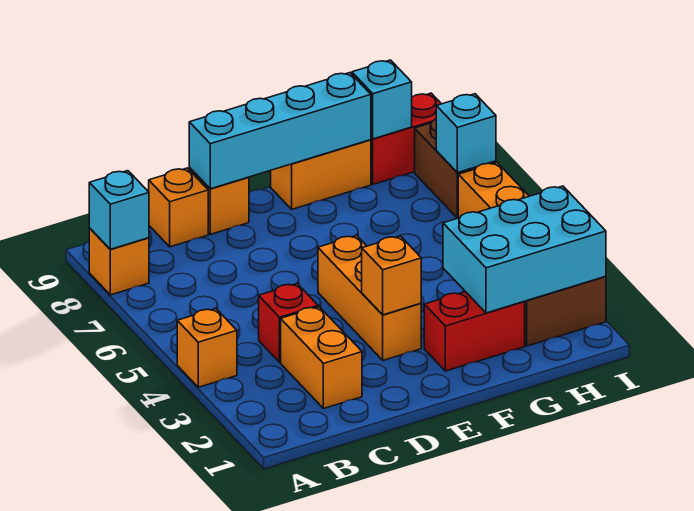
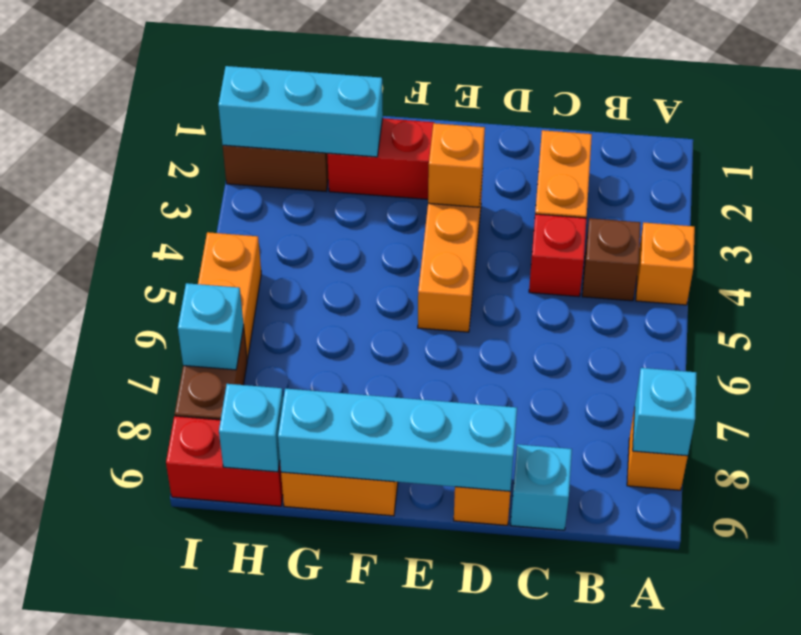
none -> brown 1x1 brick [582,218,641,301]
orange 1x1 brick [149,168,208,247] -> cyan 1x1 brick [511,444,572,530]
cyan 2x3 brick [443,186,606,313] -> cyan 1x3 brick [218,66,383,157]

